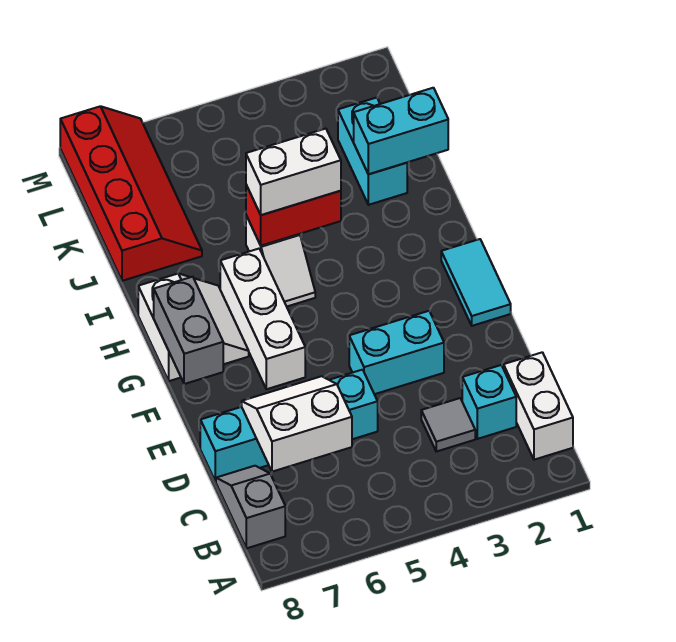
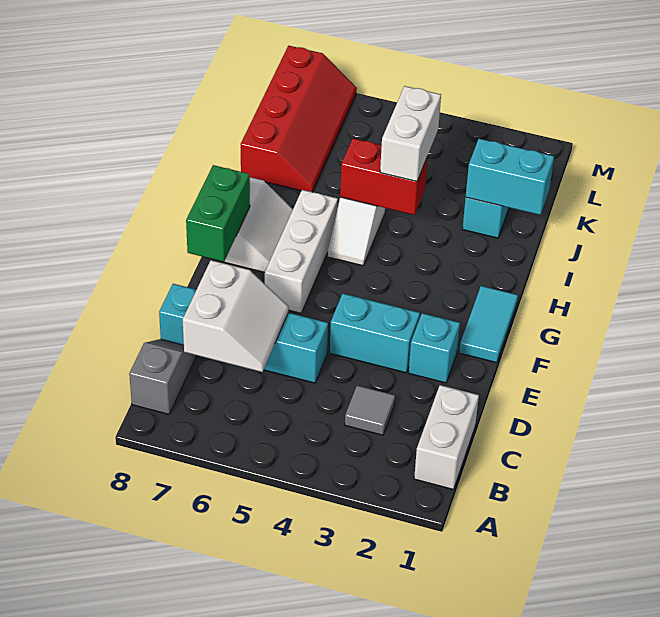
cyan 1x1 brick [462,365,516,439] -> cyan 1x1 brick moved to [409,313,460,383]
white 2x2 slope [242,376,352,472] -> white 2x2 slope turned to [183,260,288,372]
grey 1x2 brick [154,277,223,384] -> green 1x2 brick [186,165,250,262]
white 1x2 brick [246,129,341,215] -> white 1x2 brick turned to [380,86,441,182]

